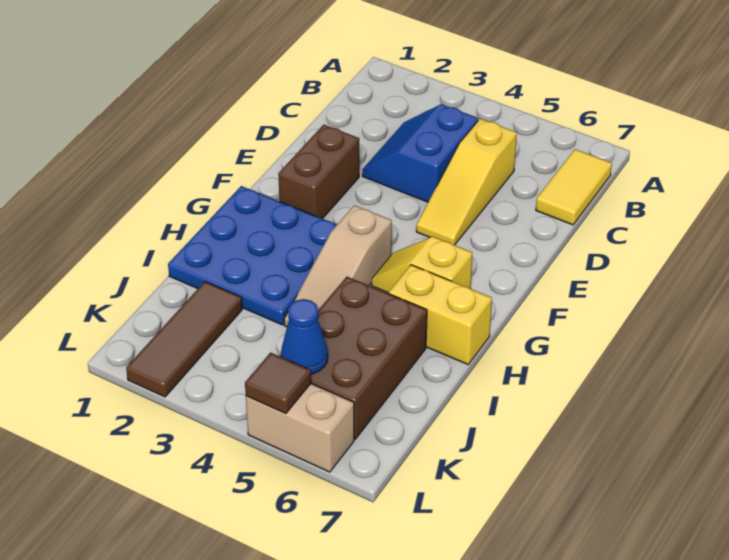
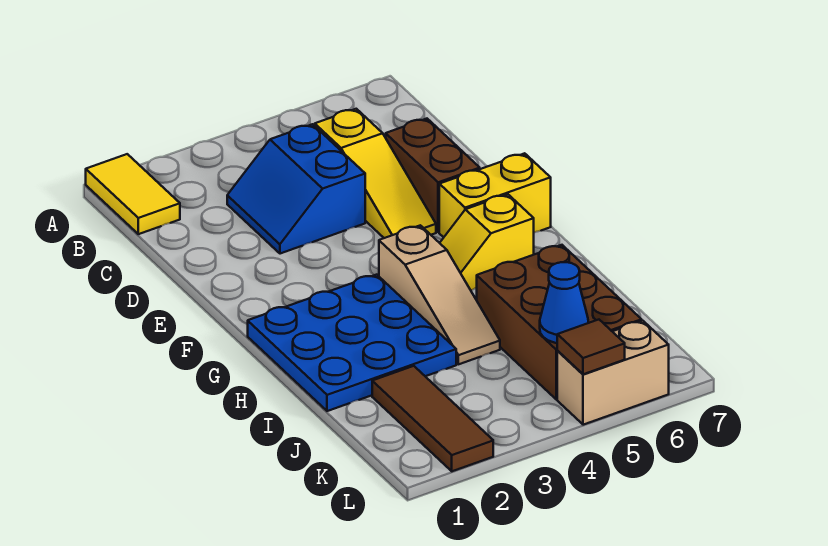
yellow 1x2 tile [536,149,612,225] -> yellow 1x2 tile moved to [86,154,180,234]
brown 1x2 brick [278,125,359,219] -> brown 1x2 brick moved to [386,119,480,232]
yellow 1x2 brick [389,265,492,364] -> yellow 1x2 brick moved to [439,153,551,237]

